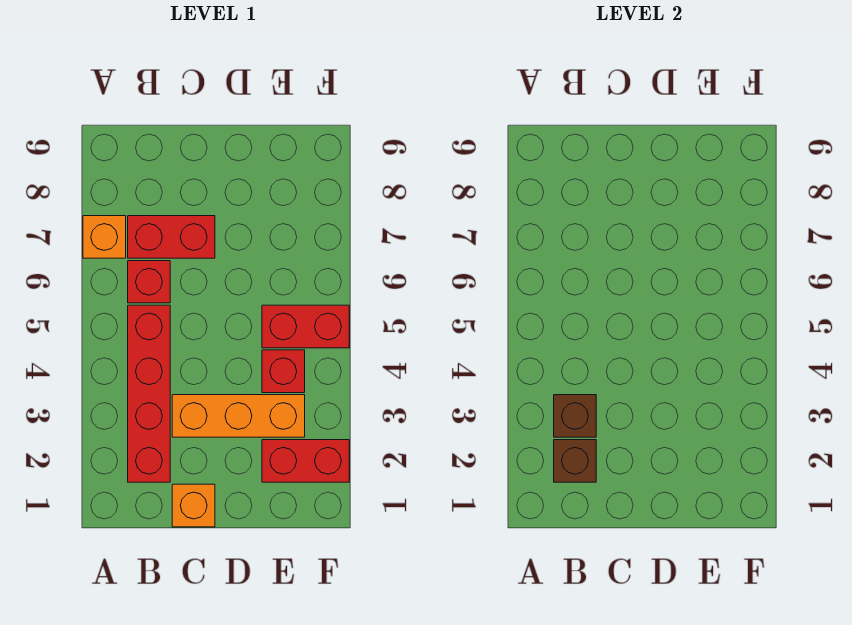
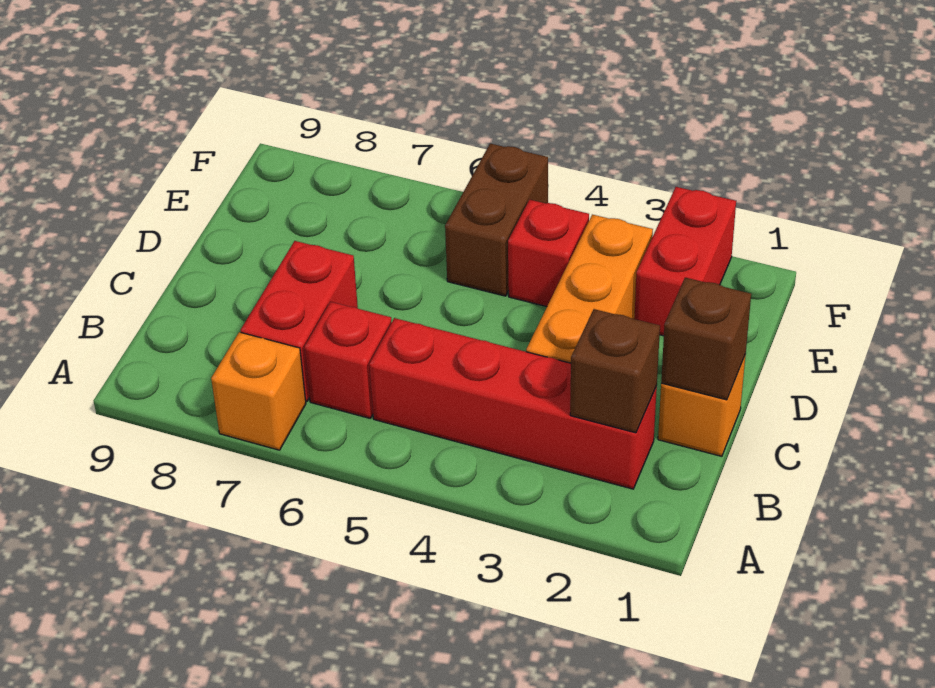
brown 1x1 brick [554,395,596,437] -> brown 1x1 brick moved to [661,278,751,400]
red 1x2 brick [262,305,349,348] -> brown 1x2 brick [445,144,548,296]

